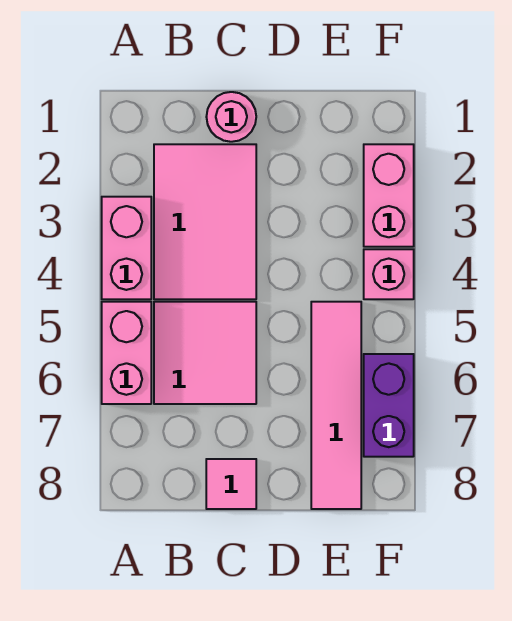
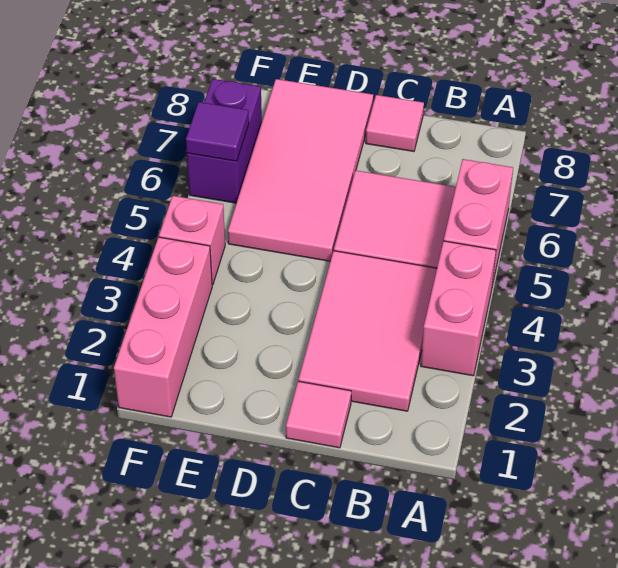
pink 1x1 round brick [206,92,256,142] -> pink 1x1 tile [286,381,351,448]
pink 1x4 tile [311,302,361,509] -> pink 2x4 tile [228,79,373,261]
pink 1x2 brick [364,144,414,247] -> pink 1x3 brick [114,237,212,417]
none -> purple 1x1 tile [186,102,249,161]

